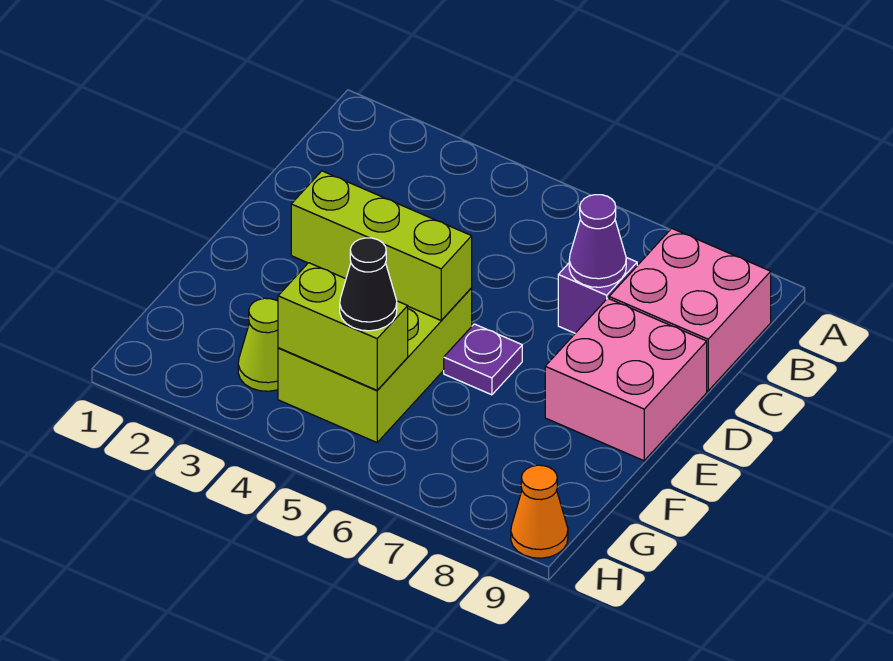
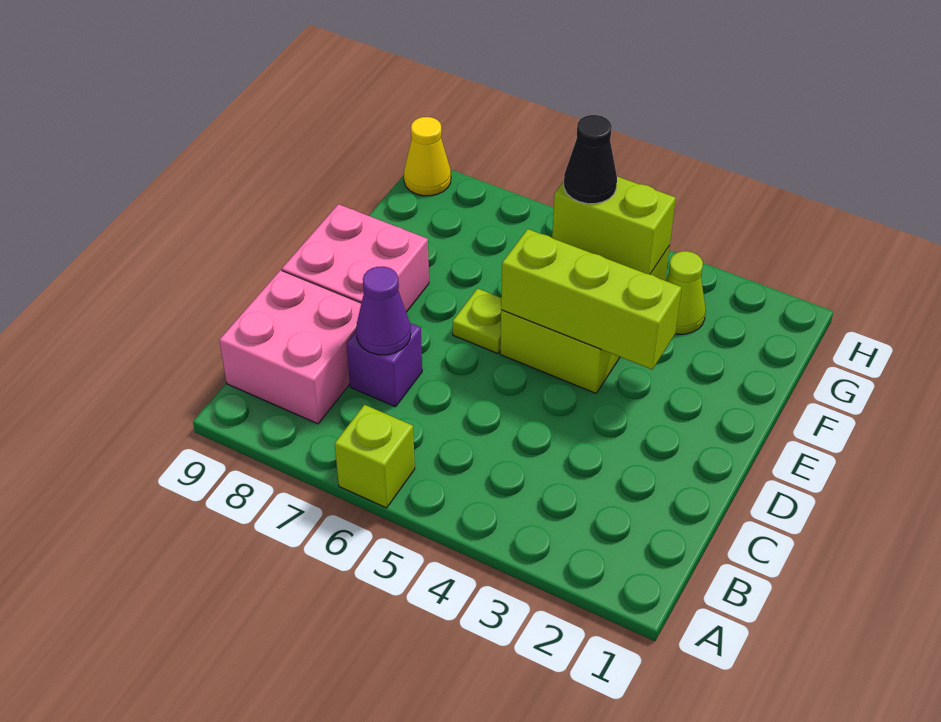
none -> lime 1x1 brick [335,405,415,508]
purple 1x1 plate [444,324,522,395] -> lime 1x1 plate [453,289,501,354]
orange 1x1 cone [511,465,568,558] -> yellow 1x1 cone [404,117,451,196]

